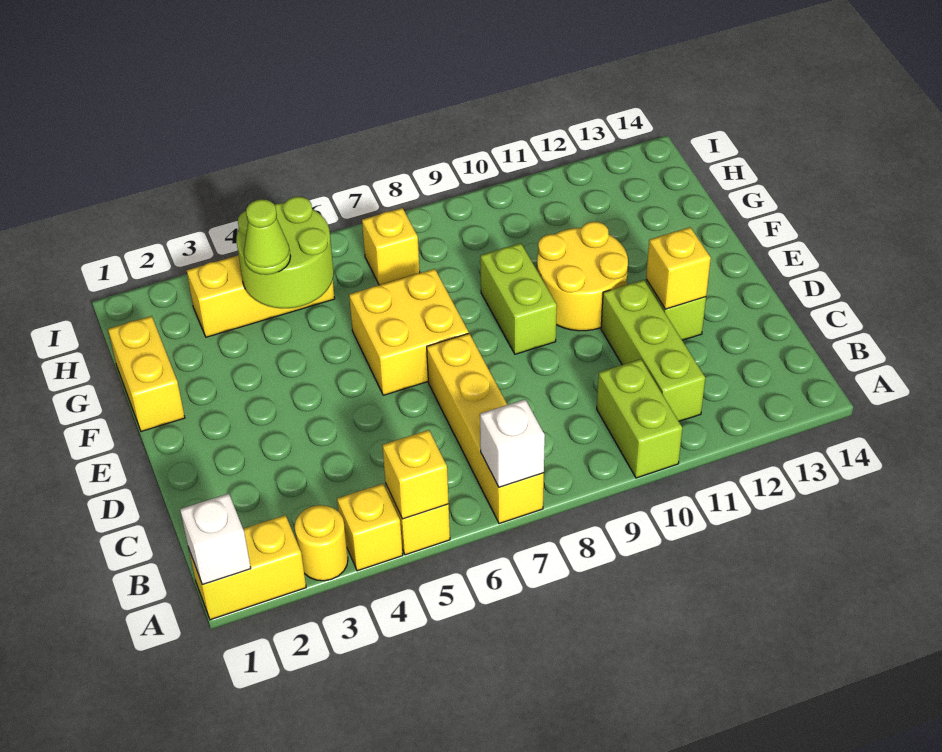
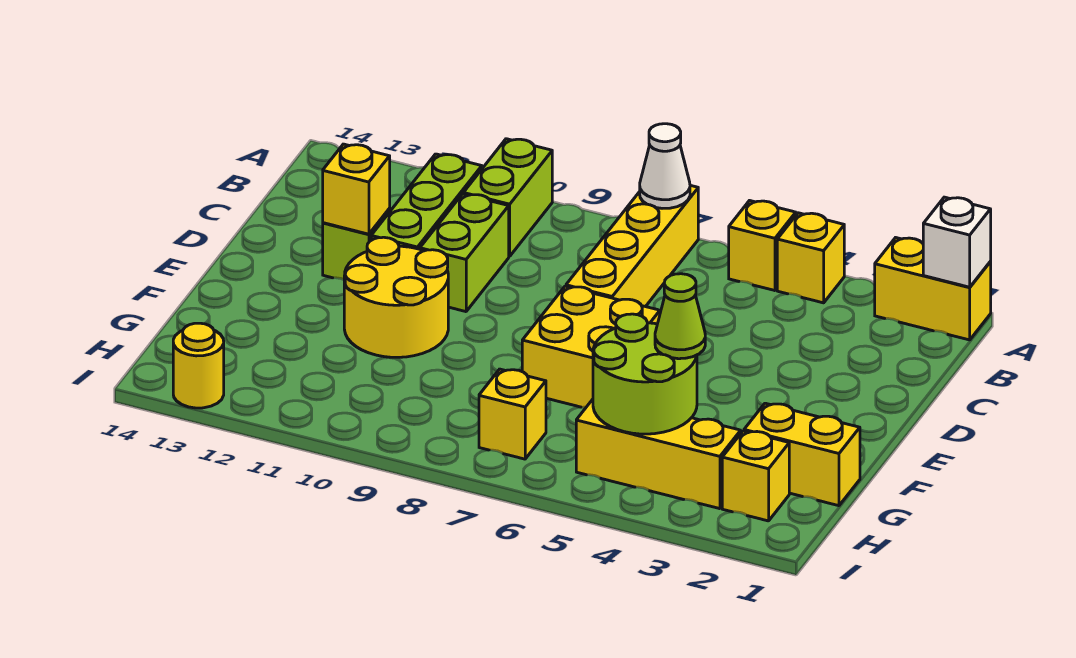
yellow 1x1 round brick [295,505,348,581] -> yellow 1x1 round brick moved to [173,323,224,408]
yellow 1x1 brick [383,430,449,519] -> yellow 1x1 brick moved to [722,431,789,521]
white 1x1 brick [480,400,545,487] -> white 1x1 cone [640,124,690,208]
lime 1x2 brick [480,243,557,354] -> lime 1x2 brick moved to [420,194,509,312]
yellow 1x2 brick [108,316,185,432] -> yellow 1x2 brick turned to [744,403,860,506]

